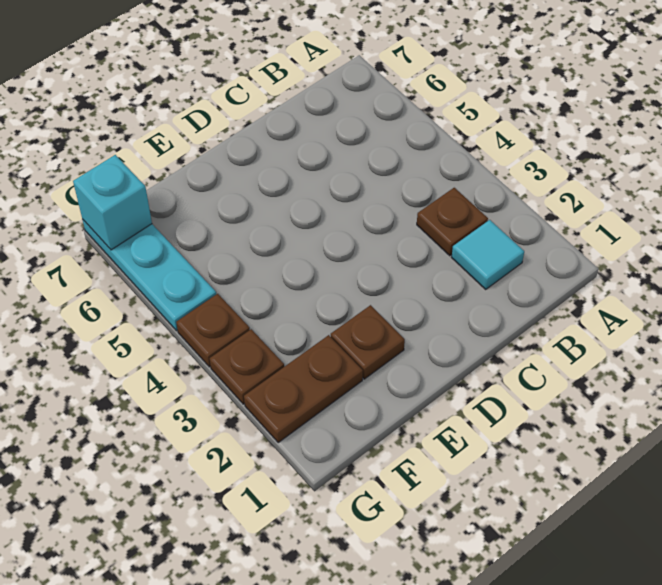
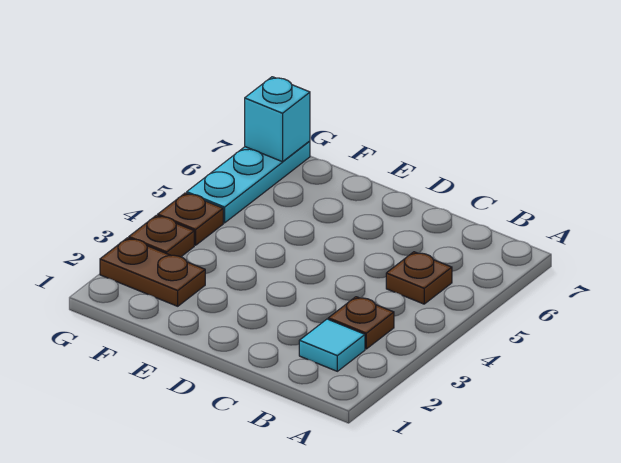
brown 1x1 plate [331,305,405,379] -> brown 1x1 plate moved to [386,252,452,304]

